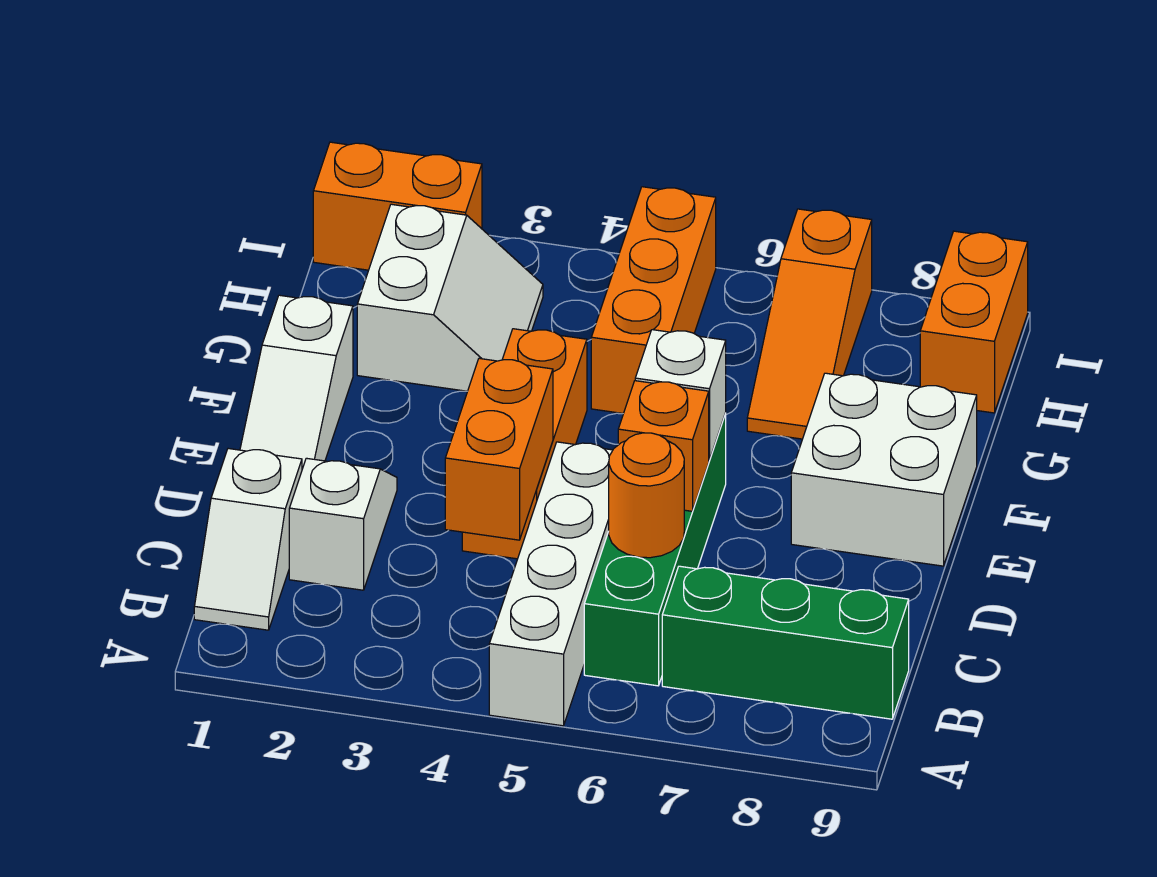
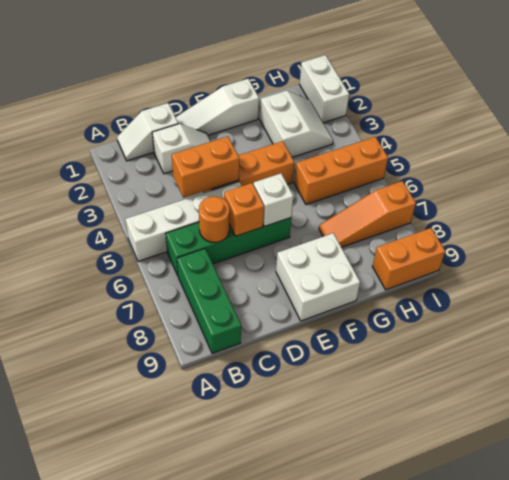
white 2x2 slope [357,204,543,391] -> white 2x2 slope turned to [260,90,333,157]
orange 1x2 brick [313,142,482,270] -> white 1x2 brick [299,55,349,123]

